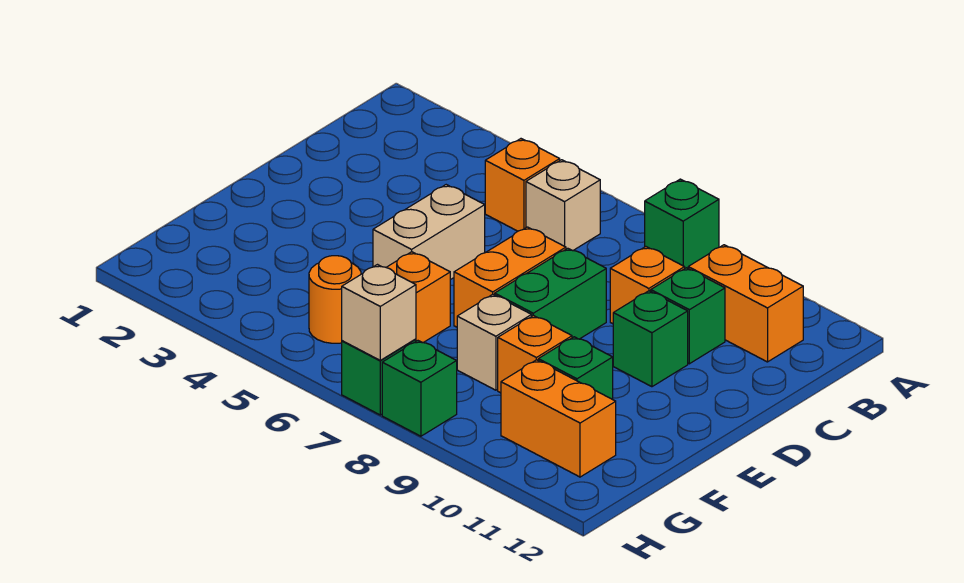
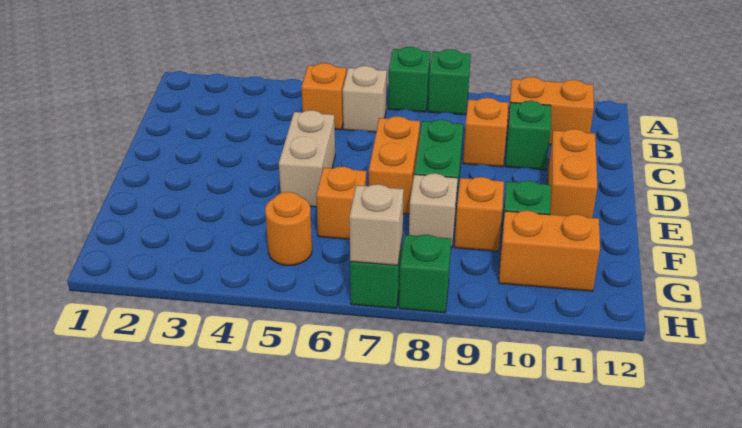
green 1x1 brick [613,291,688,387] -> green 1x1 brick moved to [388,47,431,112]
none -> orange 1x2 brick [548,129,597,218]

